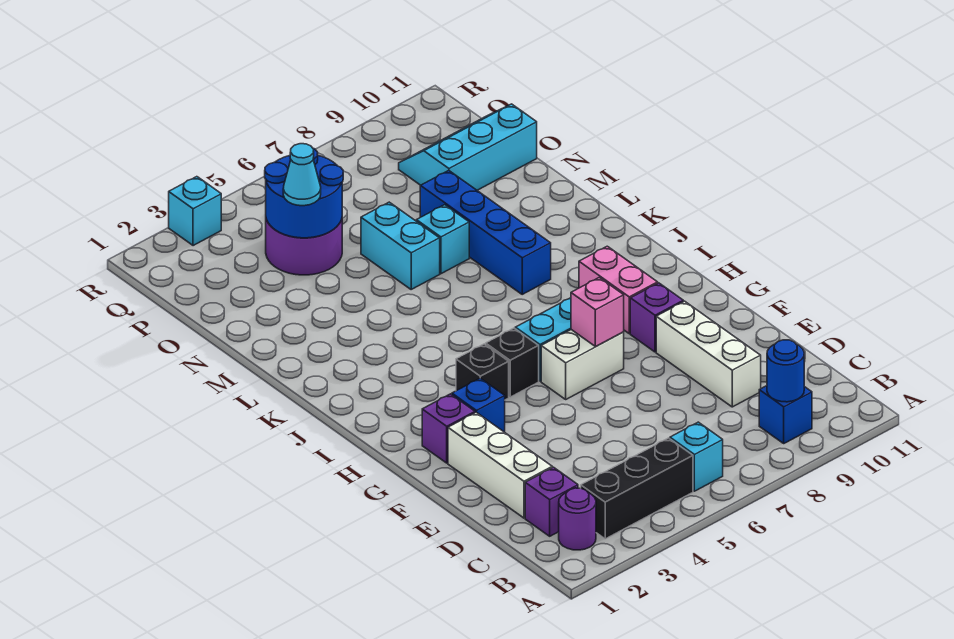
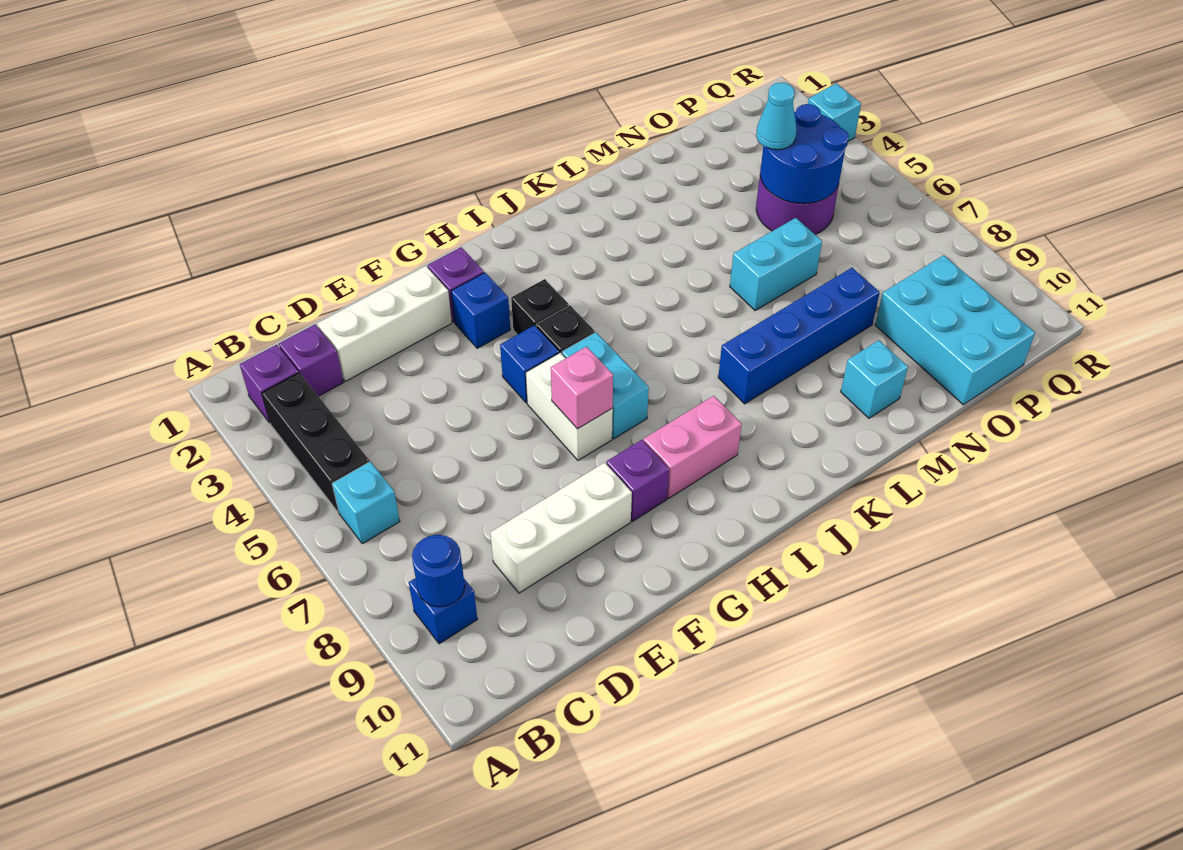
purple 1x1 round brick [559,488,596,550] -> purple 1x1 brick [240,345,298,423]
none -> blue 1x1 brick [500,325,559,403]
cyan 1x1 brick [416,205,469,274] -> cyan 1x1 brick moved to [841,340,908,418]
cyan 2x3 slope [399,104,537,190] -> cyan 2x3 brick [875,255,1035,405]

